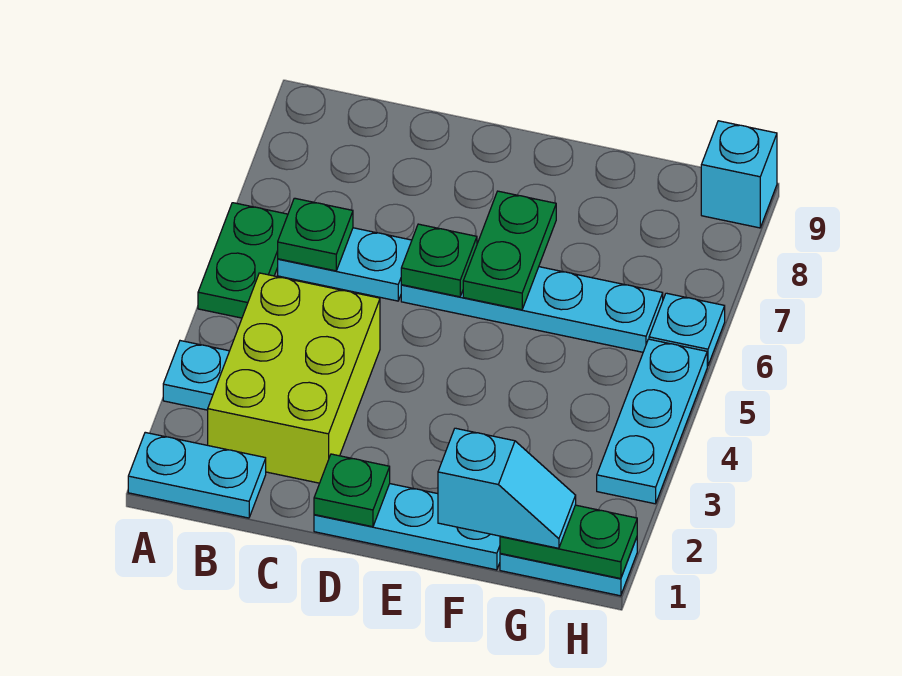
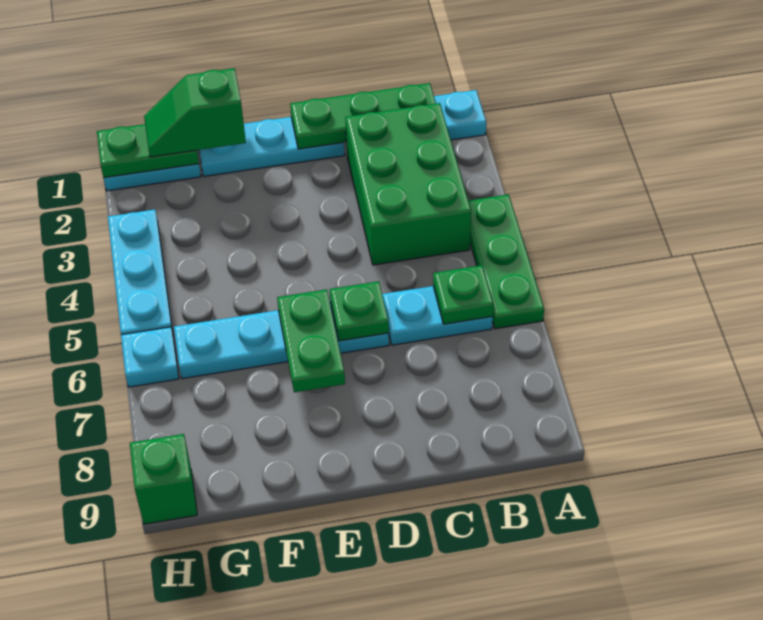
cyan 1x1 plate [163,341,229,410] -> none
green 1x2 plate [198,203,288,318] -> green 1x3 plate [468,194,544,329]
lime 2x3 brick [208,273,380,483] -> green 2x3 brick [345,103,471,265]
green 1x1 plate [314,454,390,527] -> green 1x3 plate [290,83,436,149]
cyan 1x2 slope [438,428,576,548] -> green 1x2 slope [144,68,246,157]
cyan 1x1 brick [701,121,777,228] -> green 1x1 brick [130,434,197,524]

